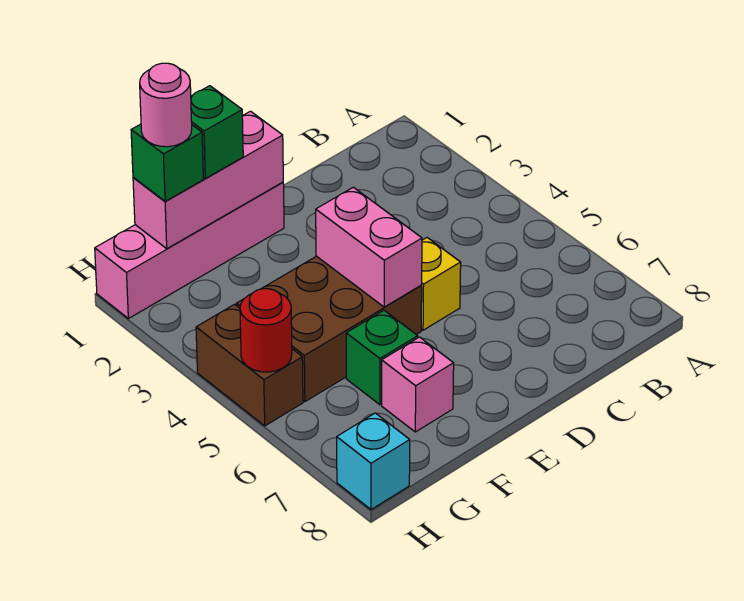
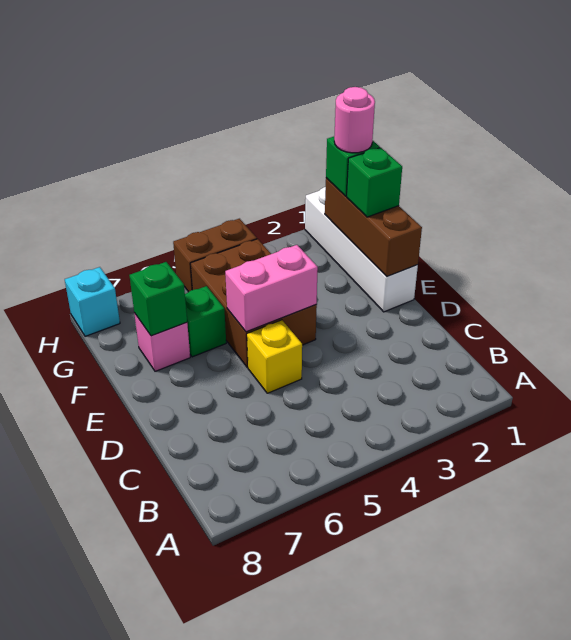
pink 1x4 brick [95,182,284,319] -> white 1x4 brick [305,187,418,312]
pink 1x3 brick [133,111,283,249] -> brown 1x3 brick [325,178,422,276]
none -> green 1x1 brick [129,262,187,336]
red 1x1 round brick [240,289,292,372] -> none

